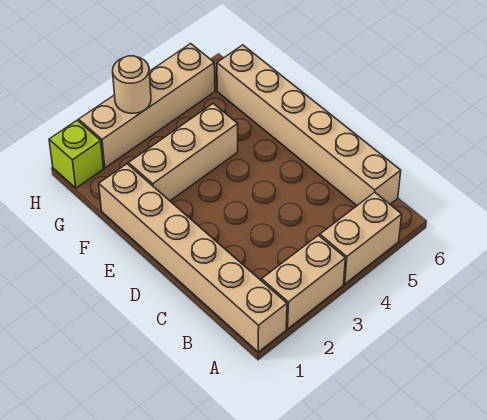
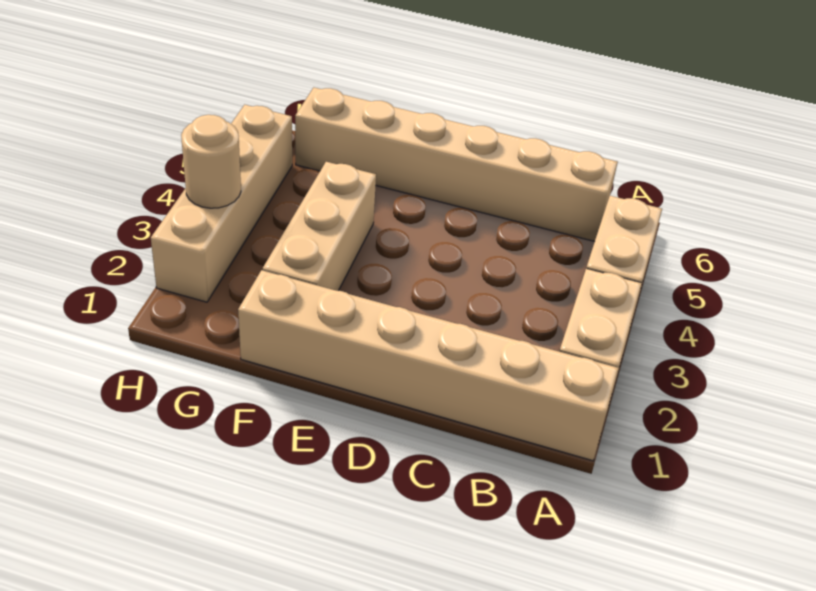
lime 1x1 brick [49,120,103,188] -> none

